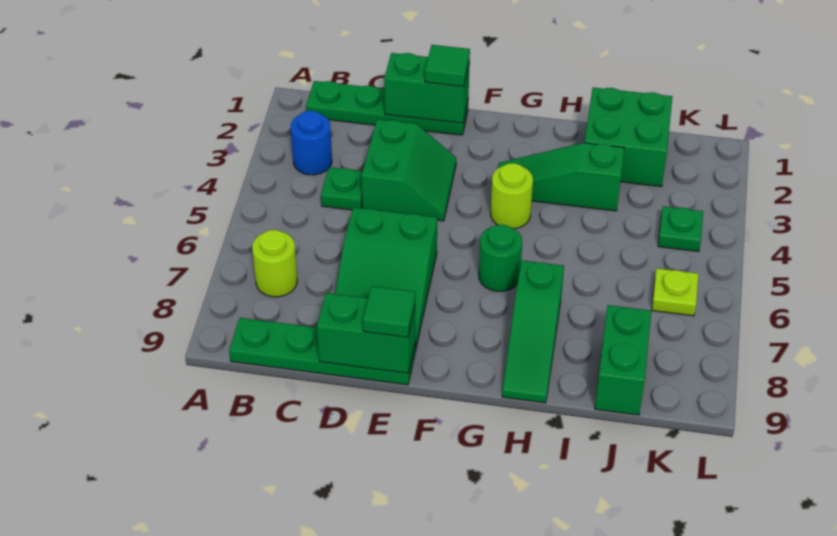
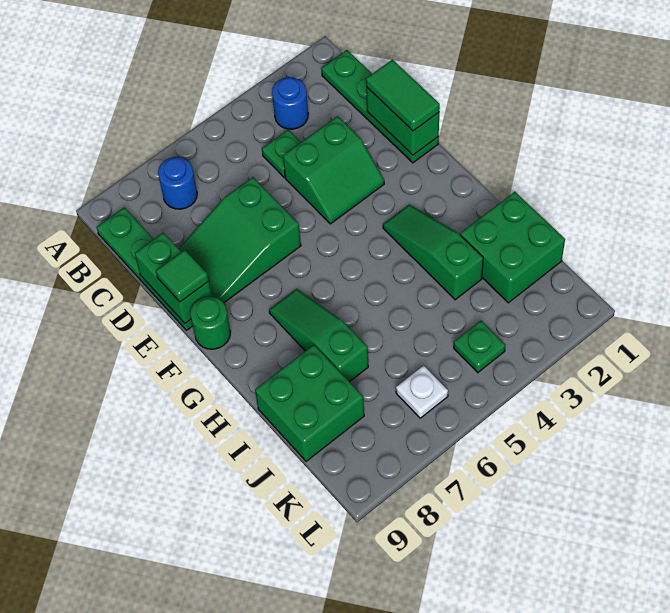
lime 1x1 round brick [252,230,297,297] -> blue 1x1 round brick [158,157,197,209]
green 1x1 tile [425,45,470,87] -> green 1x2 tile [366,60,440,131]
lime 1x1 round brick [491,163,533,229] -> none
green 1x1 round brick [479,225,522,291] -> green 1x1 round brick moved to [190,296,230,349]
green 1x3 slope [502,261,564,403] -> green 1x3 slope turned to [269,289,368,382]
green 1x2 brick [595,305,651,415] -> green 2x2 brick [255,345,364,461]
lime 1x1 plate [652,268,699,316] -> white 1x1 plate [396,365,448,418]

